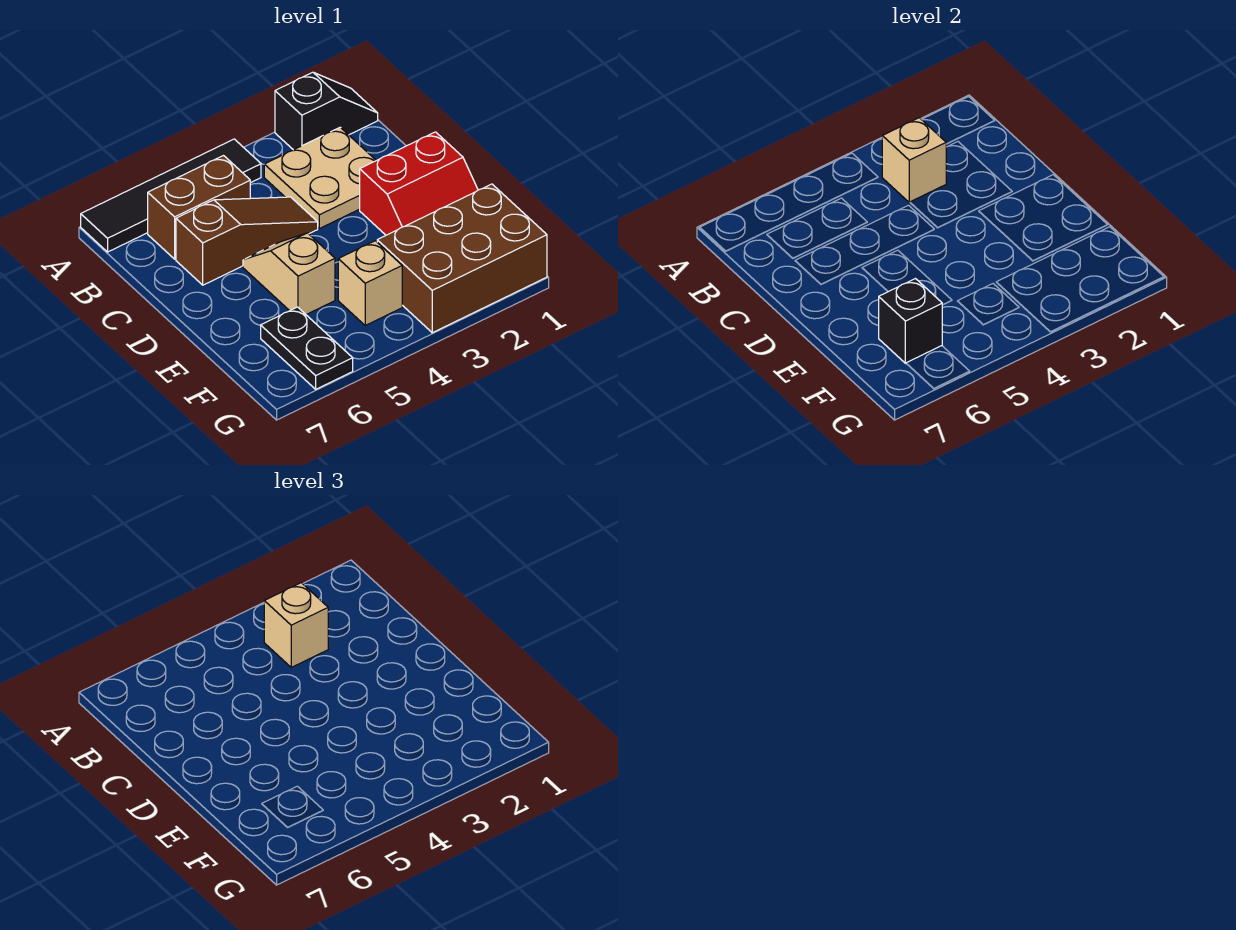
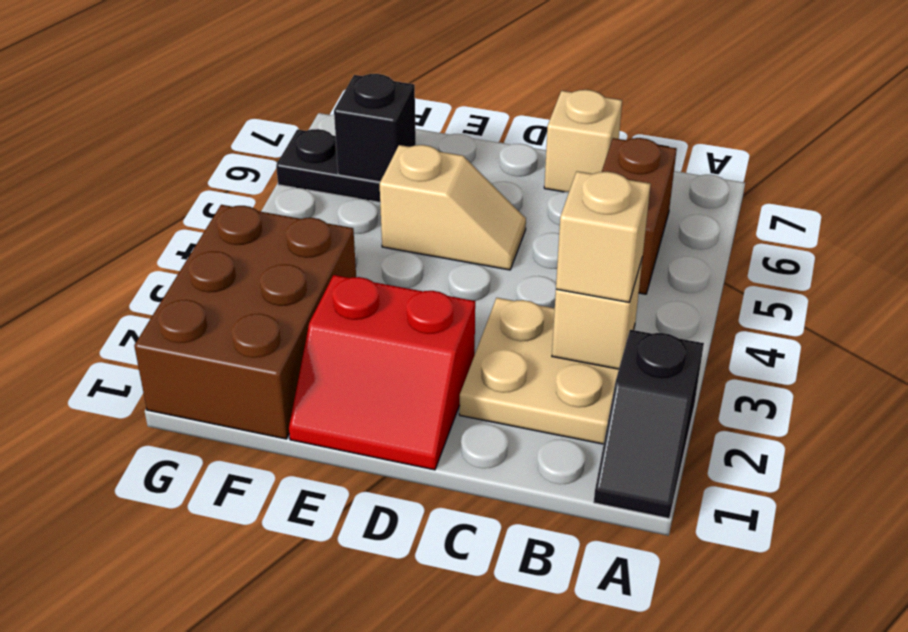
black 1x4 tile [81,139,261,252] -> none
brown 1x3 slope [176,197,318,285] -> none
red 2x2 slope [360,132,478,235] -> red 2x2 slope turned to [289,275,475,470]
tan 1x1 brick [338,241,402,325] -> tan 1x1 brick moved to [544,90,622,192]

